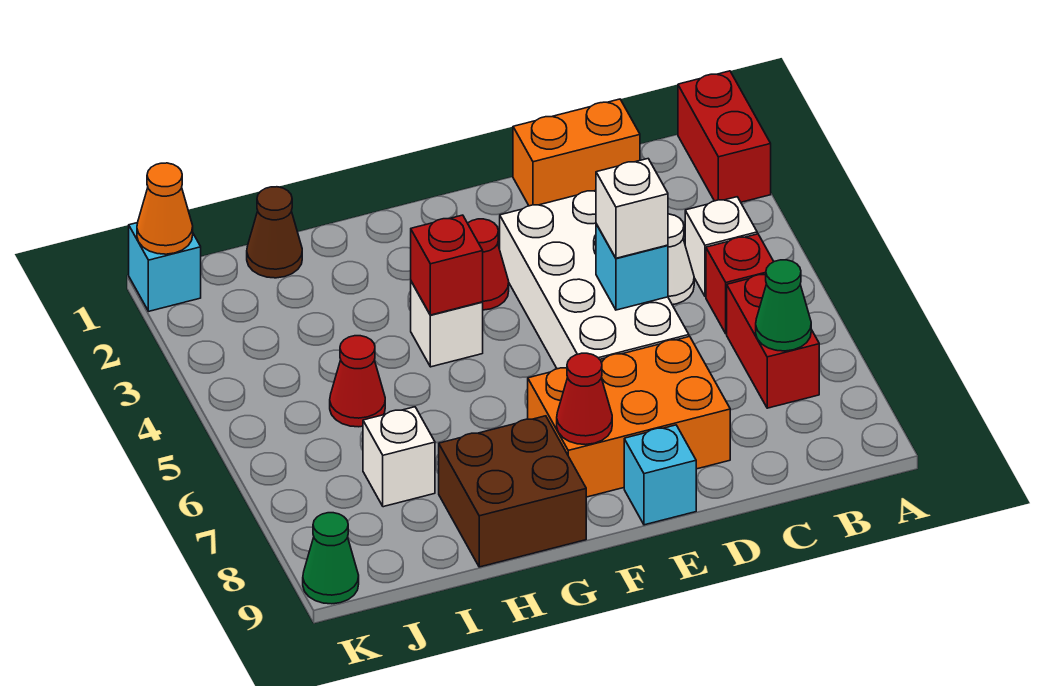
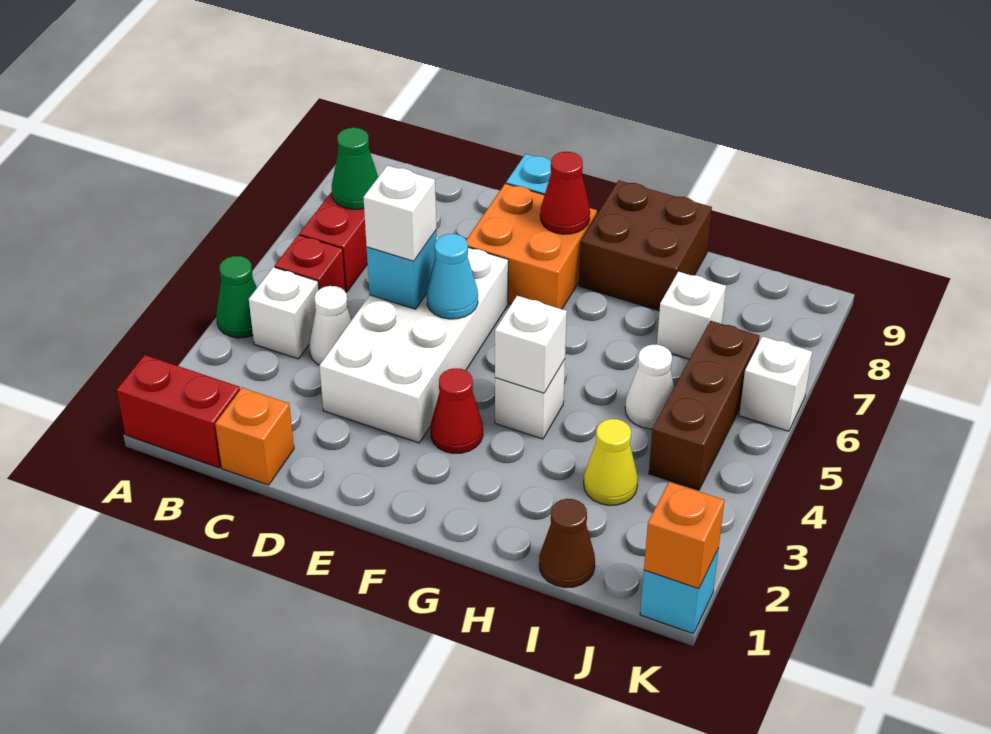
red 1x2 brick [678,71,771,202] -> red 1x2 brick turned to [117,355,240,468]
orange 1x2 brick [513,99,640,206] -> orange 1x1 brick [215,388,294,485]
orange 2x3 brick [528,336,730,497] -> orange 2x2 brick [466,184,597,309]
none -> cyan 1x1 cone [427,234,478,319]
red 1x1 brick [411,215,483,315] -> white 1x1 brick [495,296,567,393]
none -> yellow 1x1 cone [584,419,638,505]
red 1x1 cone [330,336,385,427] -> white 1x1 cone [625,345,674,429]
none -> brown 1x3 brick [649,321,760,490]
orange 1x1 cone [137,163,193,254] -> orange 1x1 brick [644,482,724,589]
none -> white 1x1 brick [739,336,812,431]
green 1x1 cone [303,513,359,604] -> green 1x1 cone moved to [216,256,257,338]

